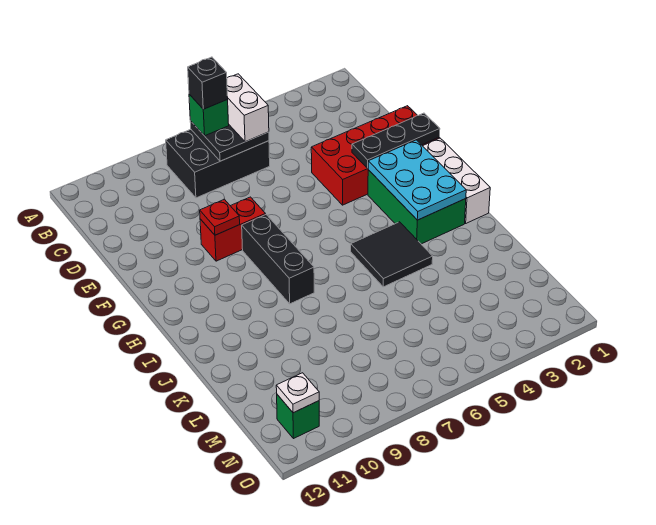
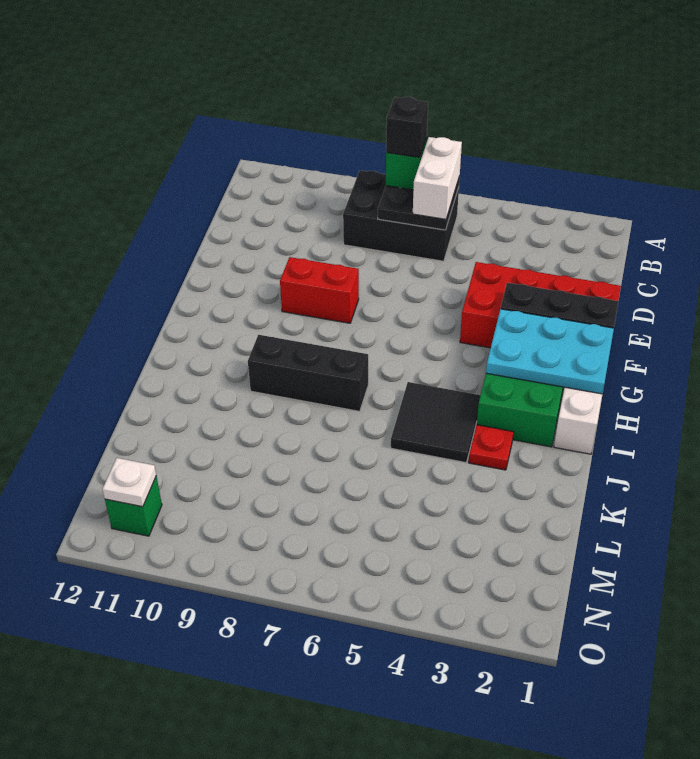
red 1x1 plate [200,199,240,235] -> red 1x1 plate moved to [469,425,513,470]
cyan 2x3 plate [368,140,466,220] -> cyan 2x3 plate turned to [486,309,614,394]
black 1x3 brick [242,215,314,304] -> black 1x3 brick turned to [248,335,368,411]

